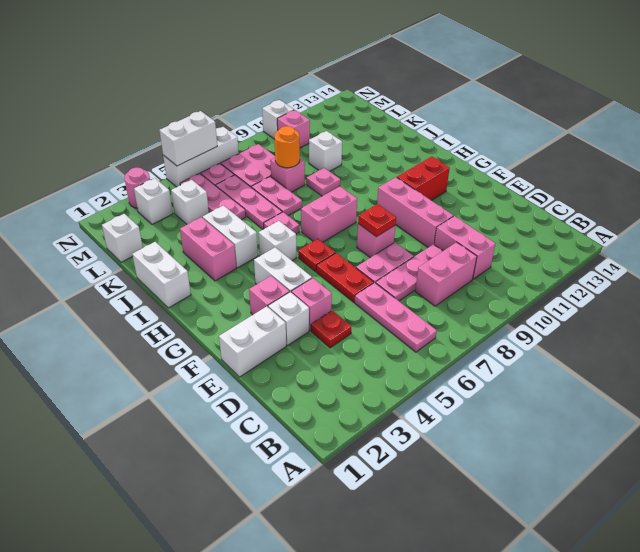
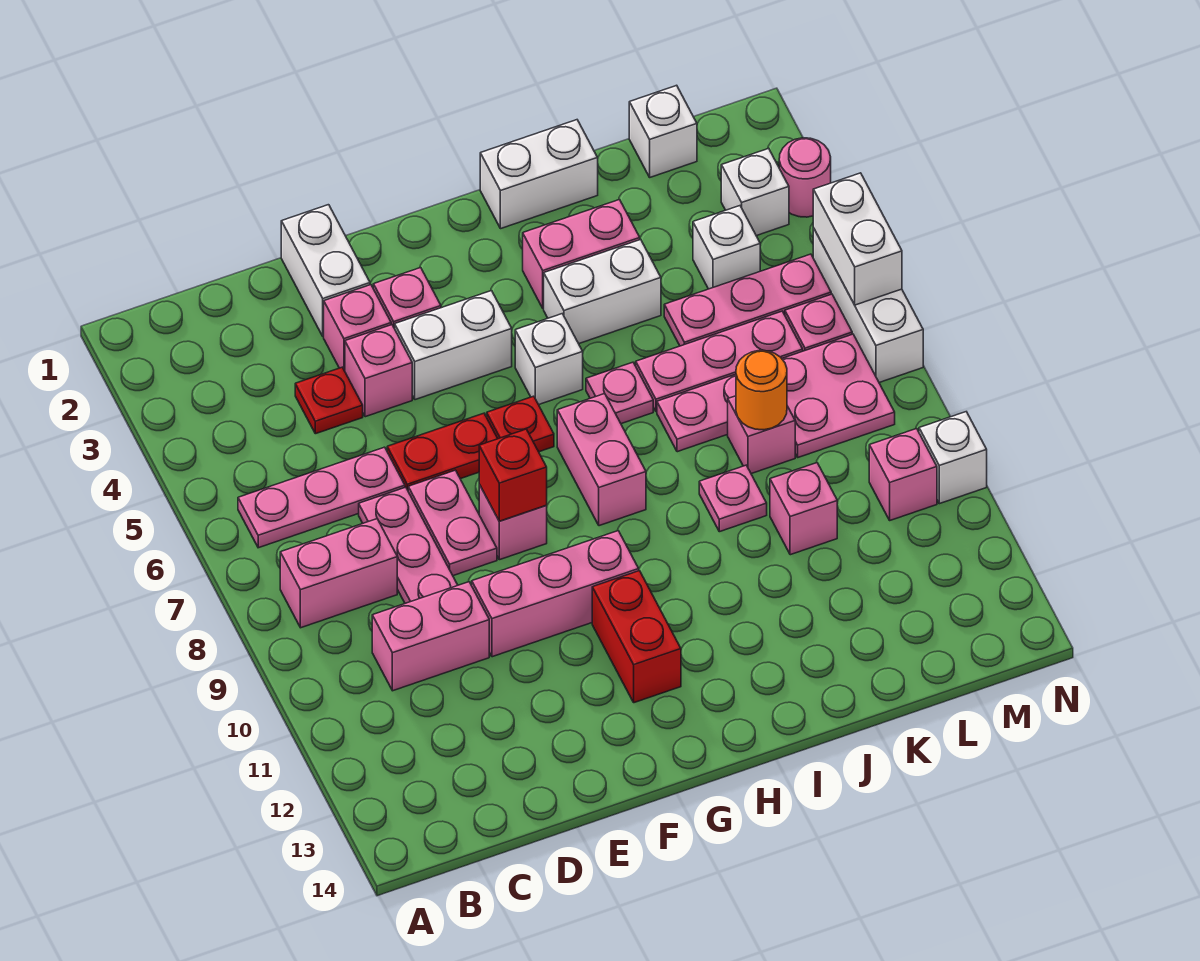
pink 1x2 brick [415,242,477,306] -> pink 1x2 brick turned to [280,519,397,628]
white 1x1 brick [268,292,309,346] -> pink 1x1 brick [324,285,391,371]
red 1x1 plate [358,204,396,237] -> red 1x1 brick [479,429,547,521]
white 1x1 brick [309,131,342,171] -> pink 1x1 brick [770,463,837,555]

